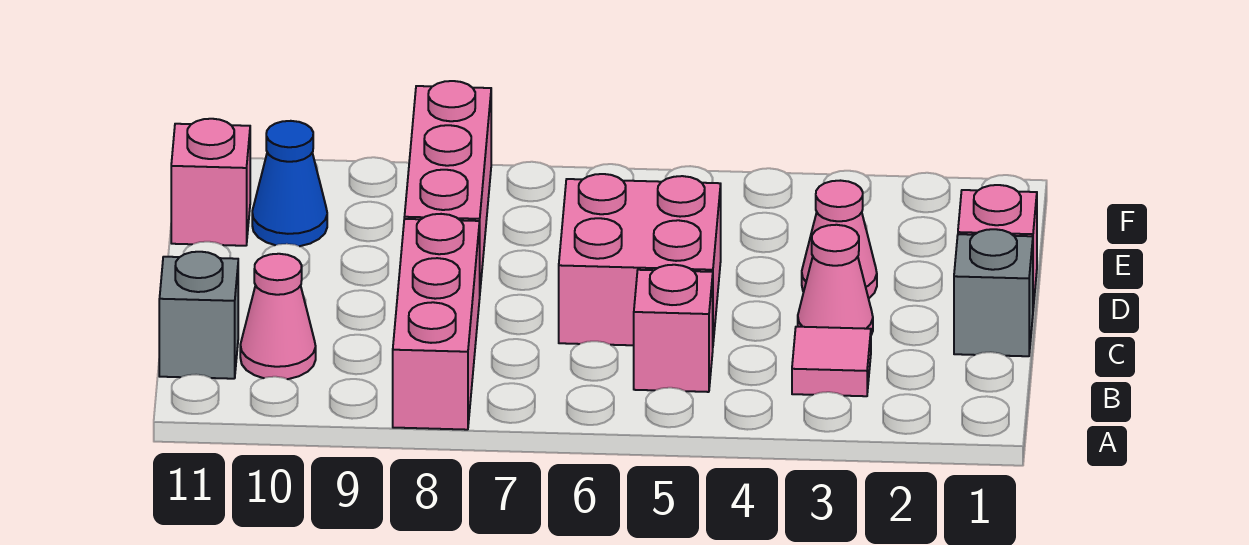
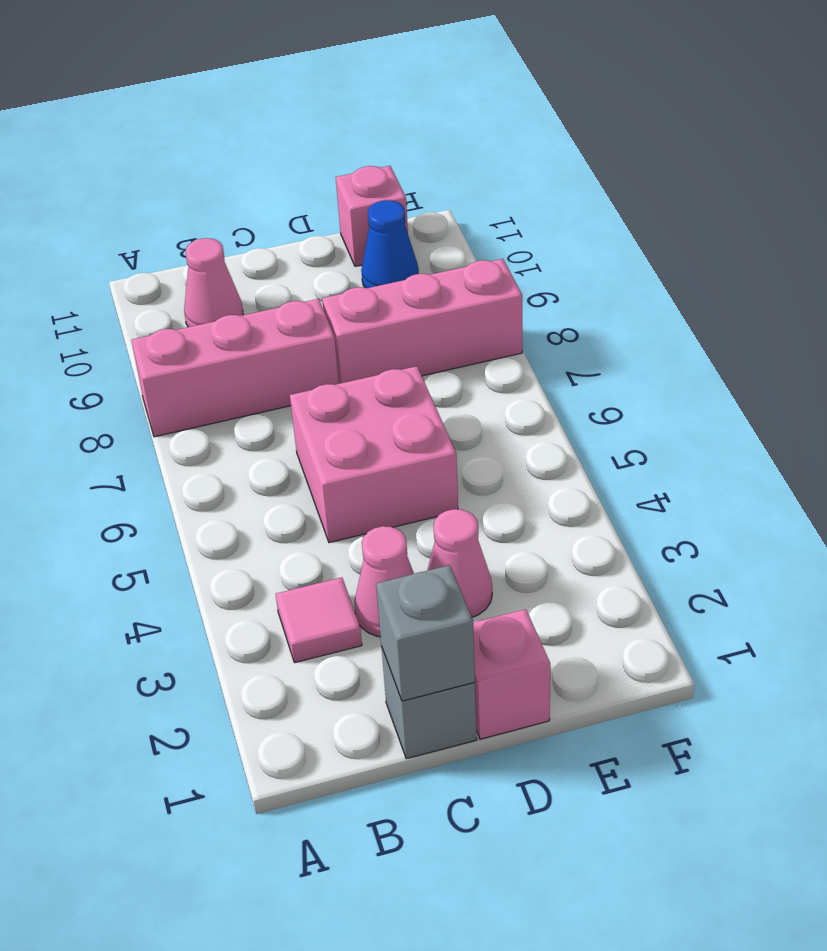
pink 1x1 brick [634,265,713,392] -> none
grey 1x1 brick [159,252,238,379] -> grey 1x1 brick moved to [376,565,475,701]

